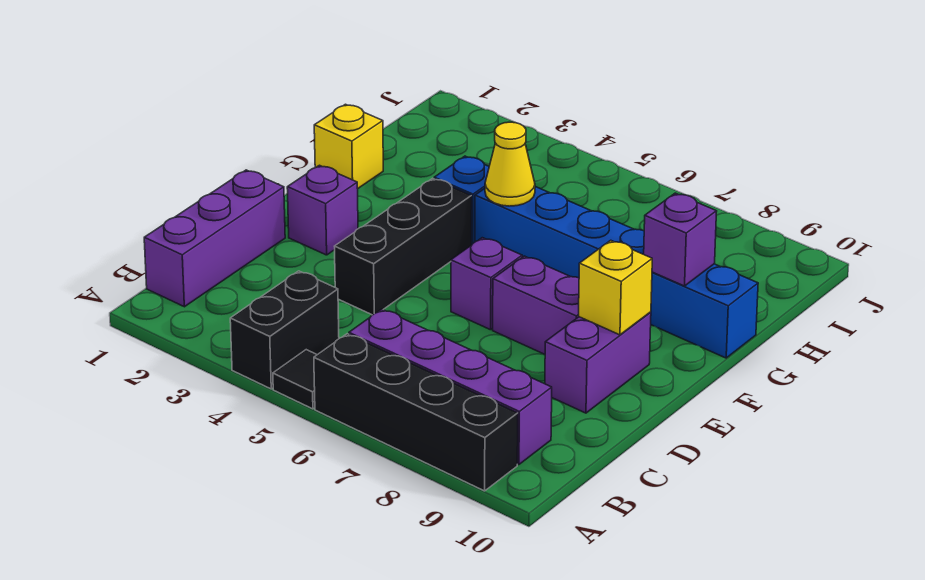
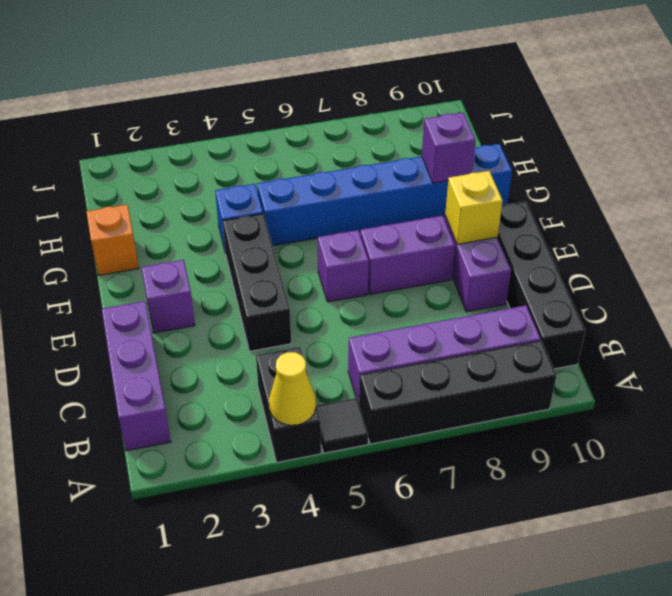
none -> black 1x4 brick [497,201,585,369]
yellow 1x1 brick [314,104,383,189] -> orange 1x1 brick [86,205,139,276]
yellow 1x1 cone [485,122,535,206] -> yellow 1x1 cone moved to [269,352,316,425]

